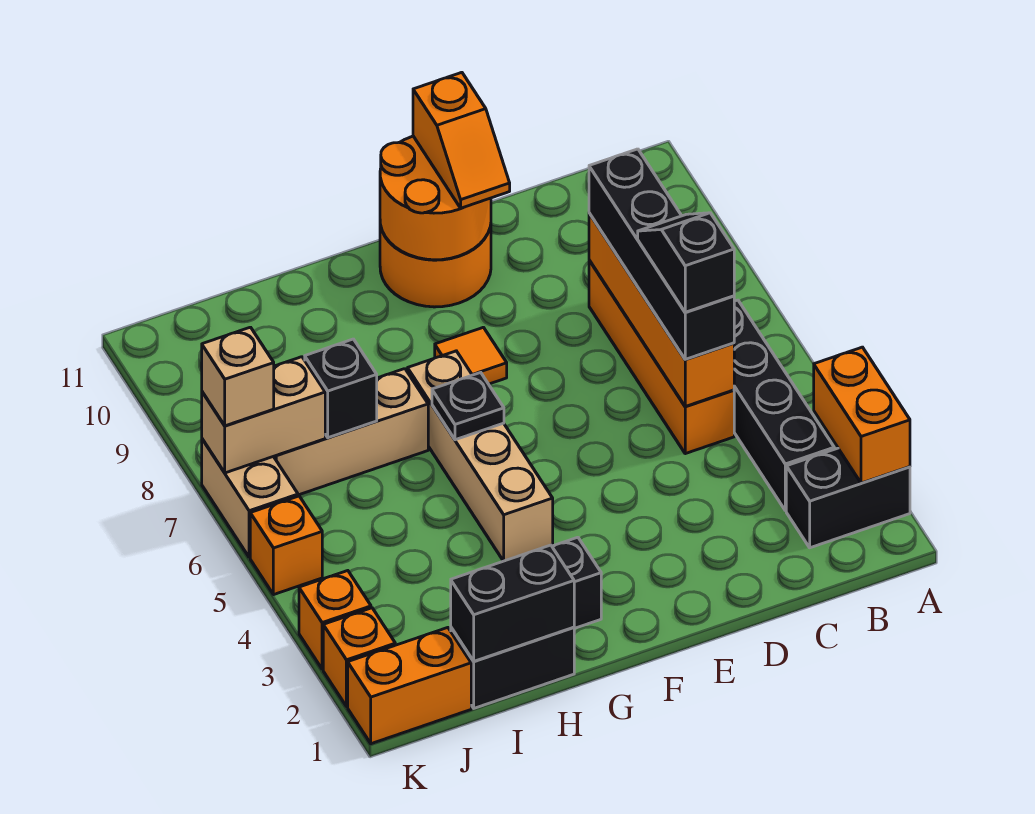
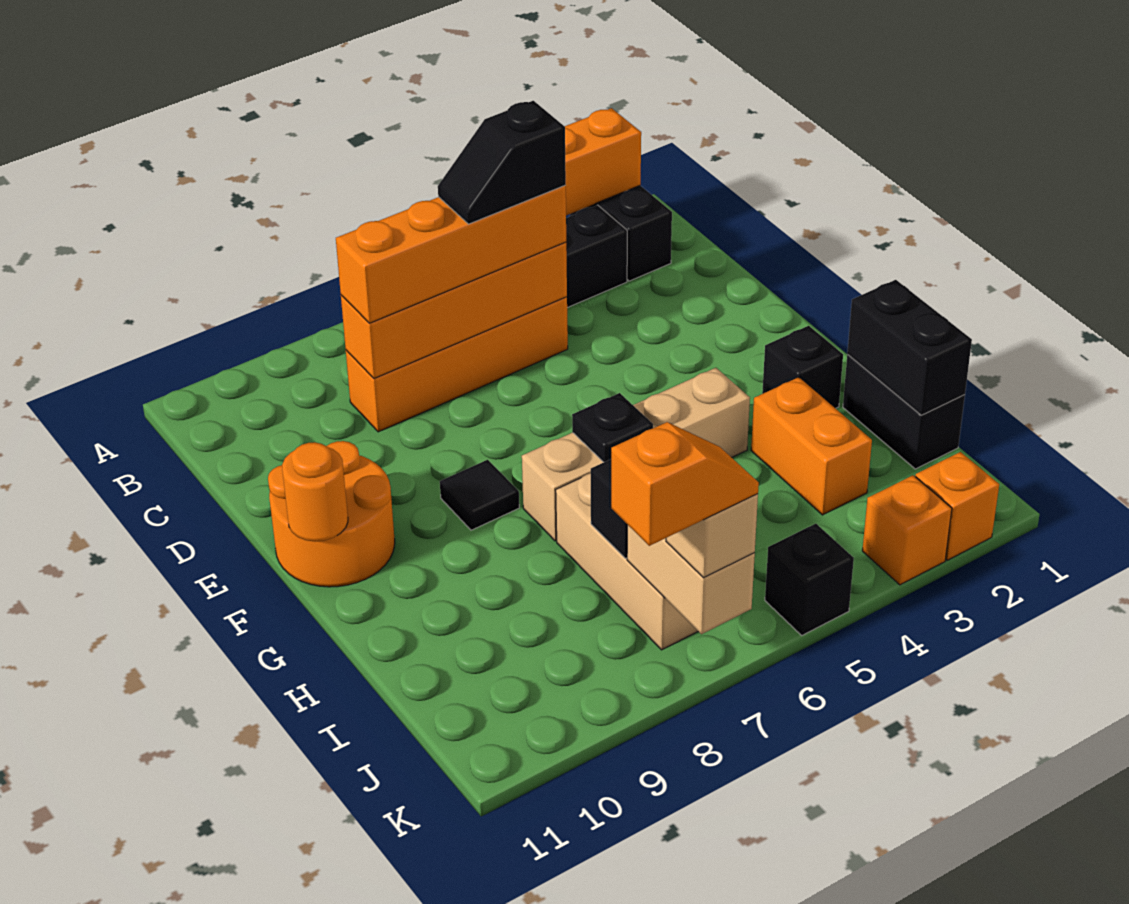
black 1x4 brick [589,149,734,359] -> orange 1x4 brick [336,186,566,323]
orange 2x2 round brick [380,136,491,260] -> orange 1x1 round brick [282,442,348,542]
orange 1x2 slope [413,72,510,208] -> orange 1x2 slope moved to [611,422,759,546]
orange 1x1 tile [435,327,507,384] -> black 1x1 tile [440,460,519,530]
orange 1x2 brick [348,628,471,744] -> orange 1x2 brick moved to [751,377,872,515]
orange 1x1 brick [250,496,322,595] -> black 1x1 brick [765,524,854,635]
tan 1x2 brick [202,439,298,557] -> none

